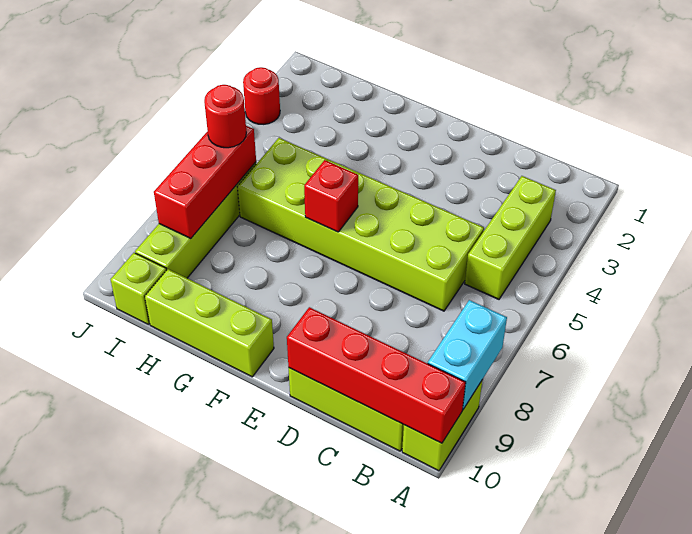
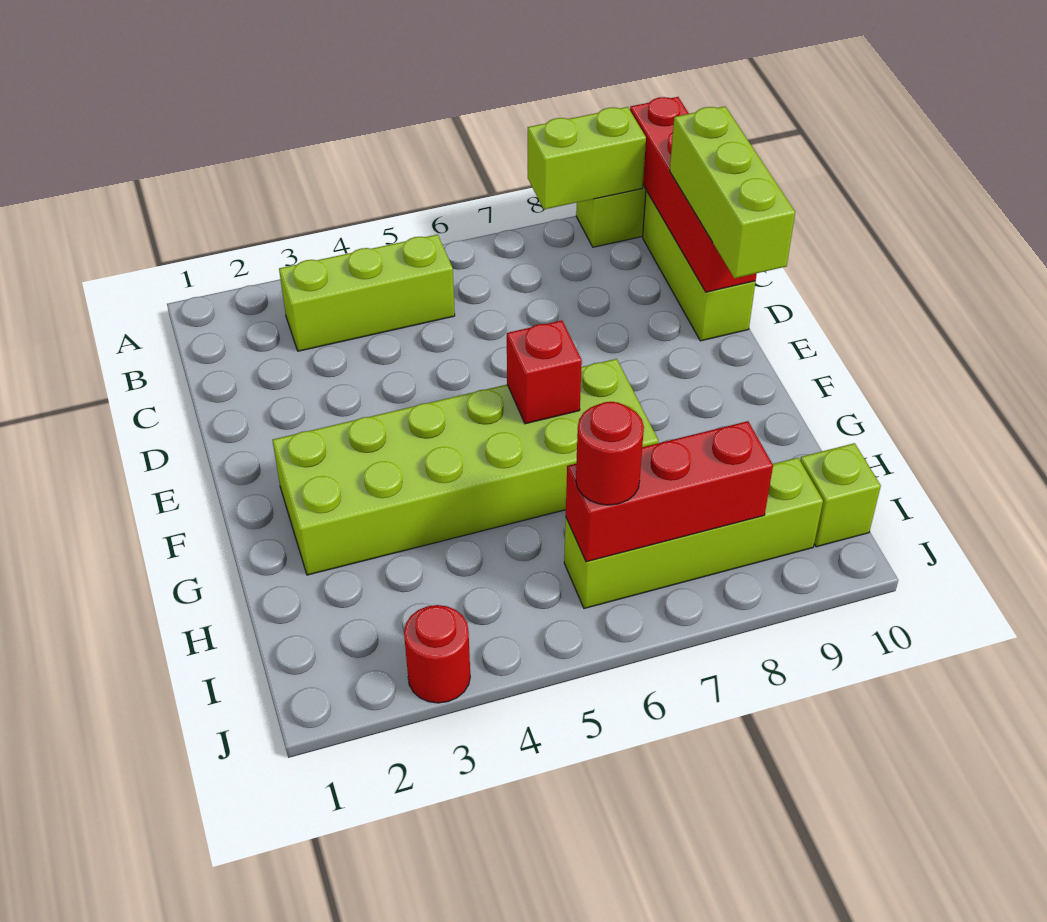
cyan 1x2 brick [428,300,507,410] -> lime 1x2 brick [528,107,646,209]
lime 2x6 brick [238,138,484,311] -> lime 2x6 brick turned to [272,359,658,575]
lime 1x3 brick [145,269,274,377] -> lime 1x3 brick moved to [670,107,795,278]

